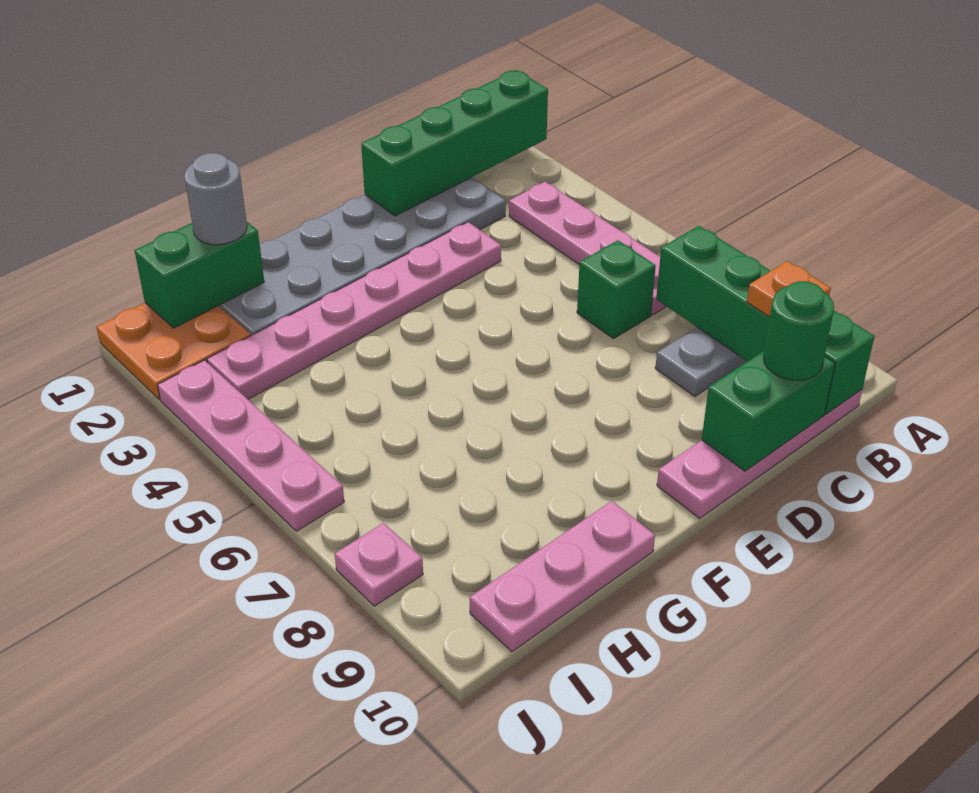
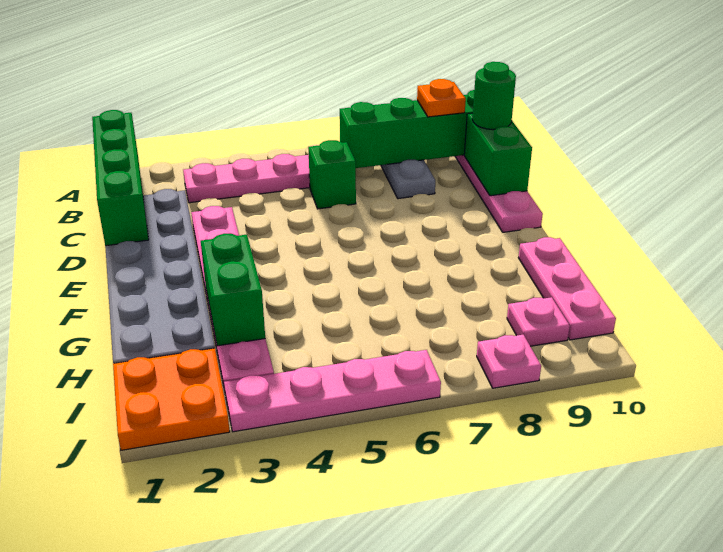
green 1x2 brick [135,222,264,328] -> green 1x2 brick moved to [201,234,265,346]
grey 1x1 round brick [184,153,247,245] -> none
none -> pink 1x1 plate [507,297,570,346]

